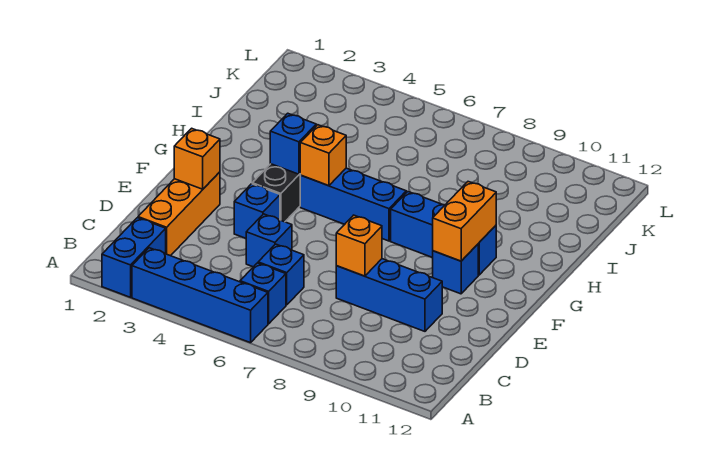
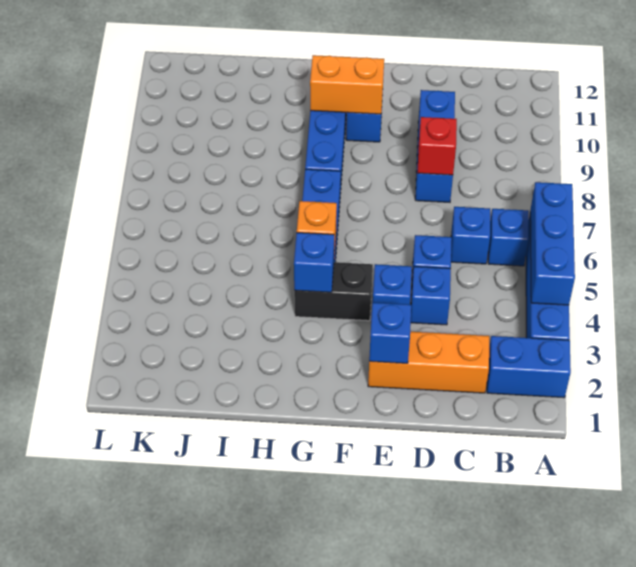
none -> blue 1x3 brick [530,182,575,305]
none -> blue 1x1 brick [411,266,451,325]
orange 1x1 brick [336,215,382,276] -> red 1x1 brick [417,117,457,175]
orange 1x1 brick [174,128,220,189] -> blue 1x1 brick [369,303,411,363]

